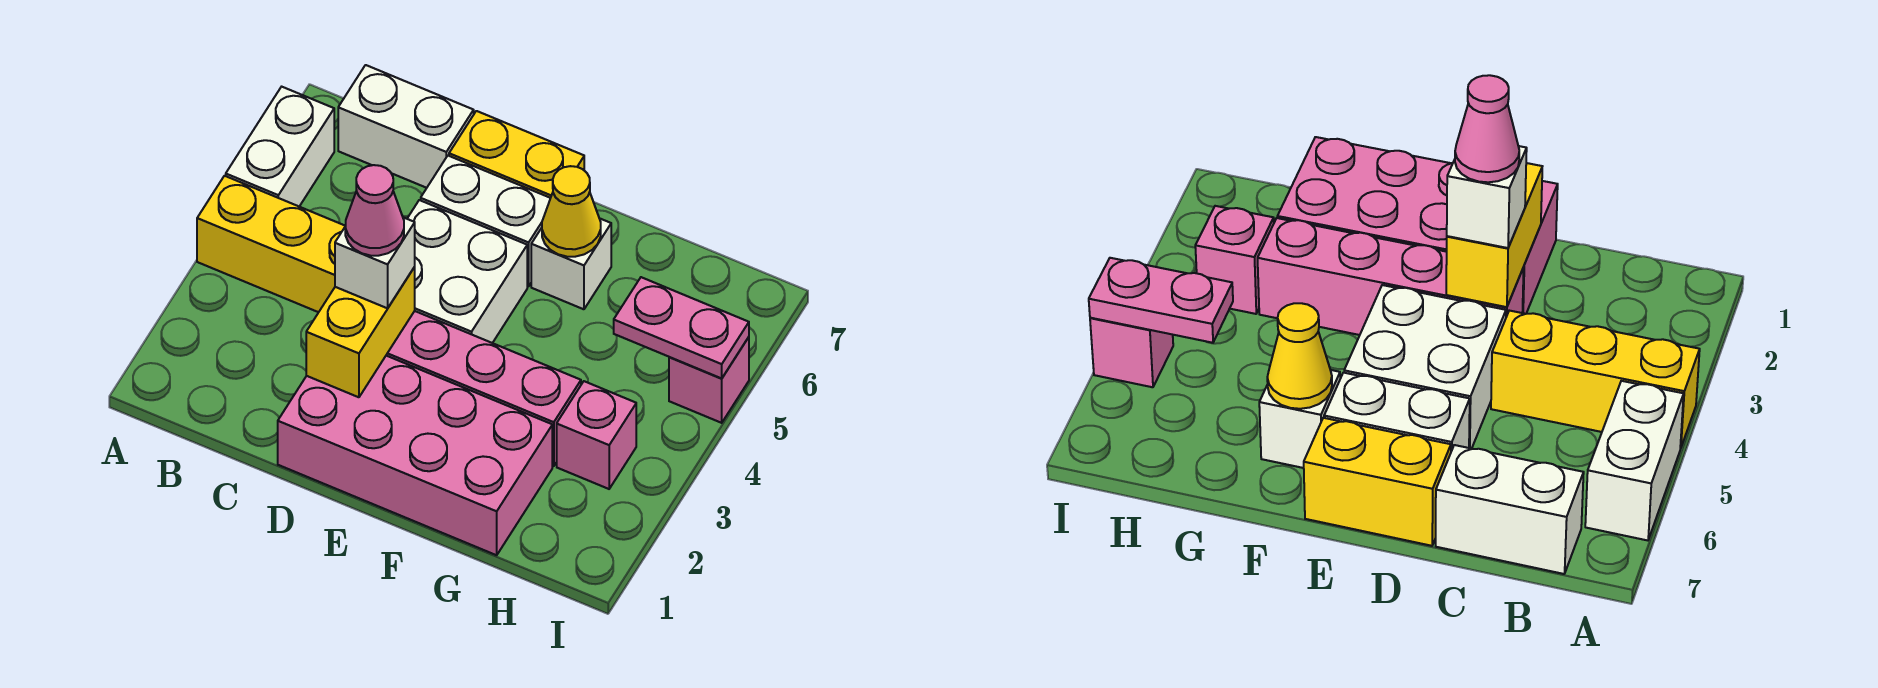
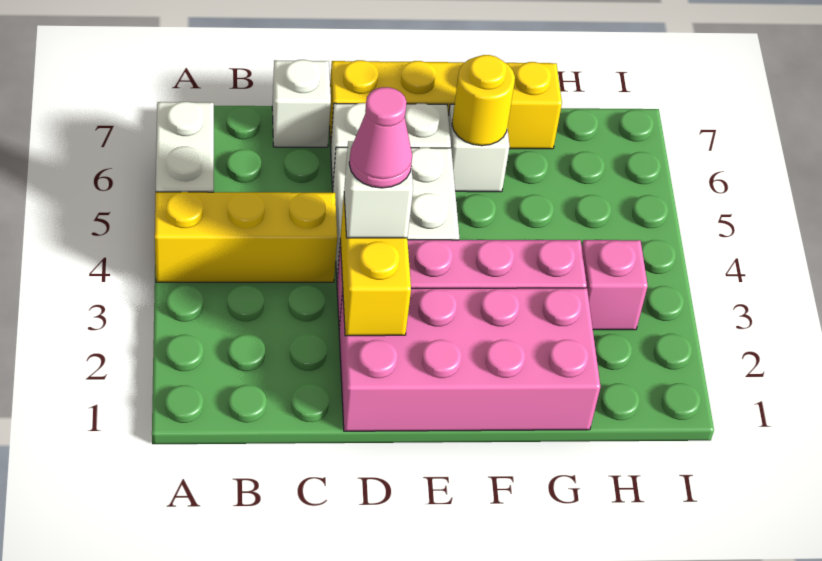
white 1x2 brick [338,65,474,188] -> white 1x1 brick [272,60,331,147]
yellow 1x2 brick [449,111,584,198] -> yellow 1x4 brick [329,60,562,149]
yellow 1x1 cone [542,166,601,257] -> yellow 1x1 round brick [452,55,515,146]
pink 1x2 plate [614,277,749,379] -> none
pink 1x1 brick [669,337,749,423] -> none

